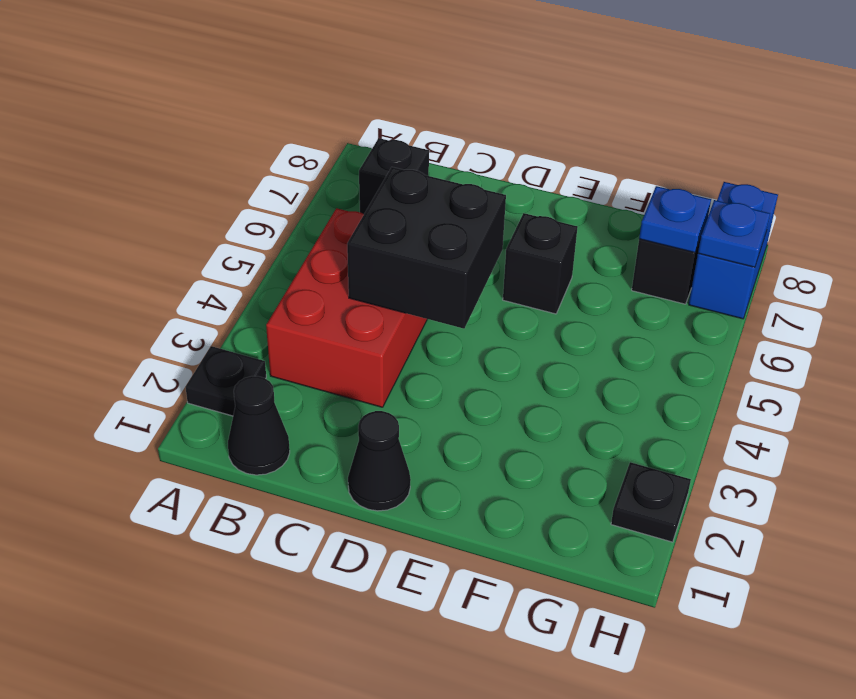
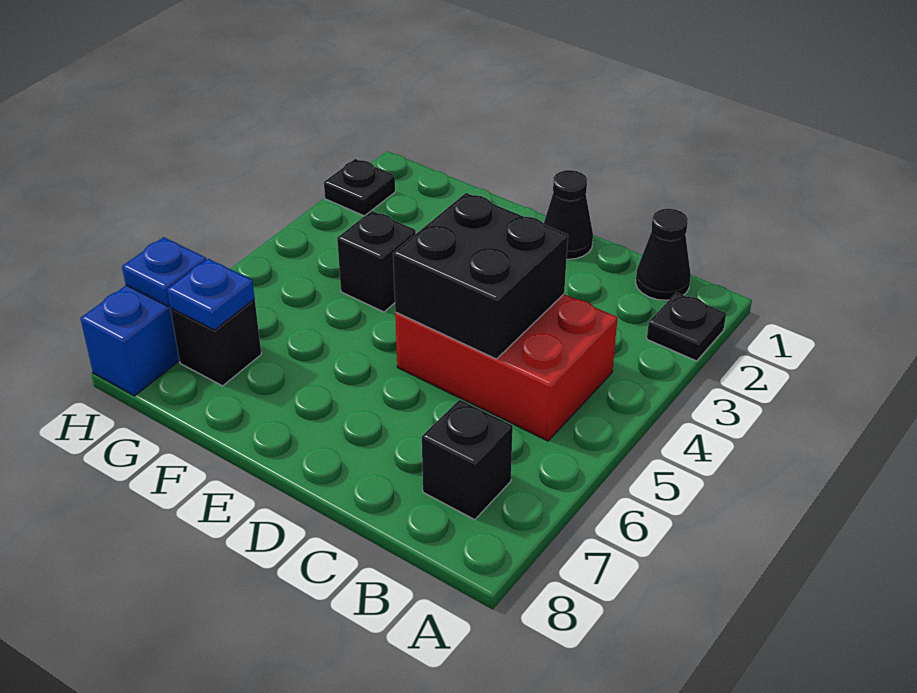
red 2x3 brick [266,208,427,407] -> red 2x3 brick turned to [395,294,618,441]
black 1x1 brick [503,213,578,314] -> black 1x1 brick moved to [337,211,416,312]

